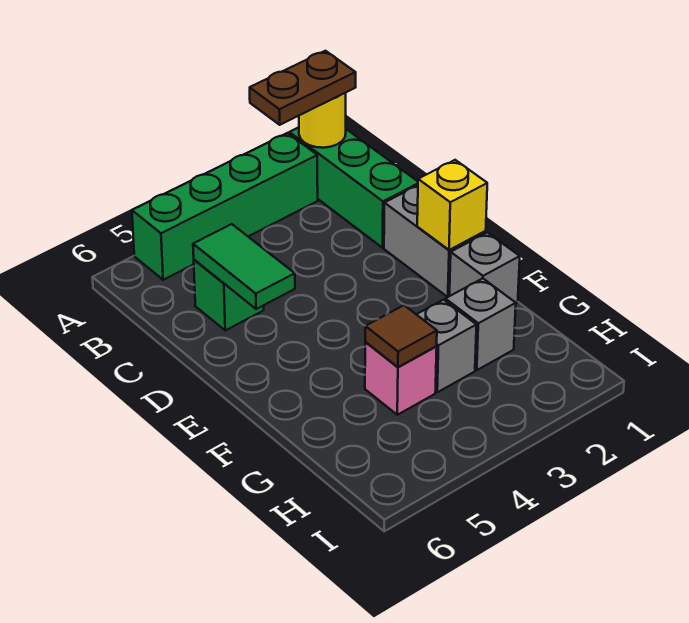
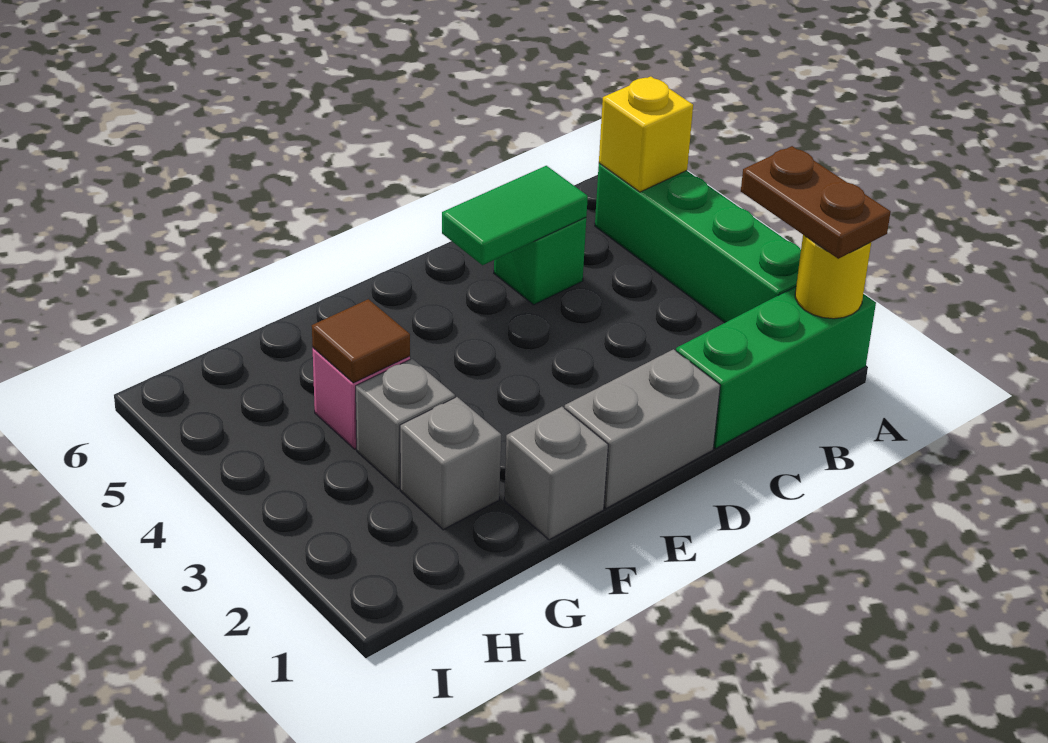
yellow 1x1 brick [417,160,487,250] -> yellow 1x1 brick moved to [599,76,693,192]

